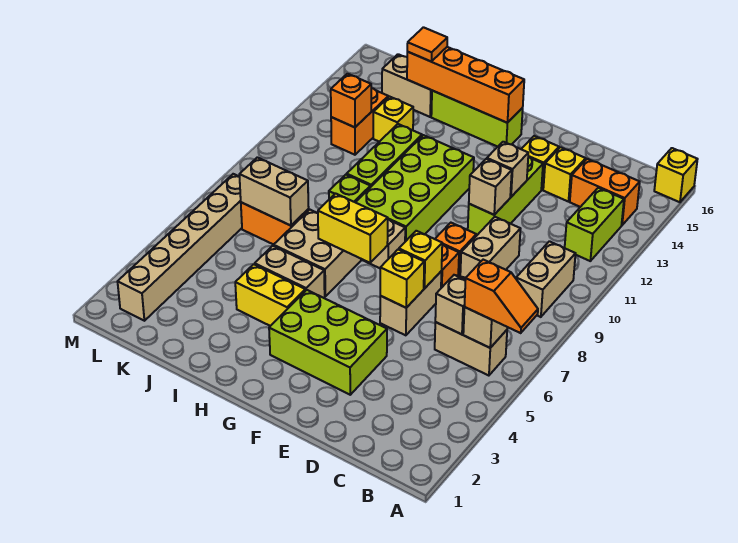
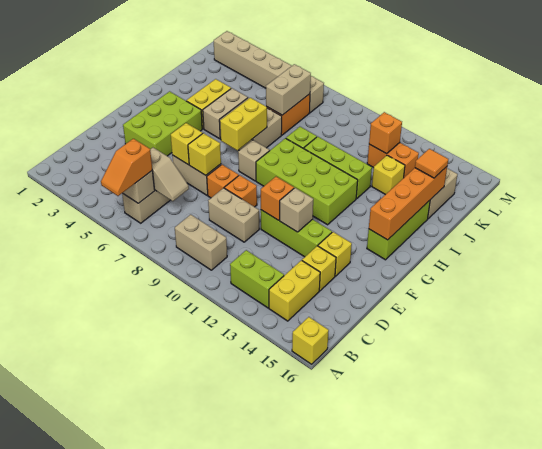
orange 1x2 brick [570,159,640,225] -> yellow 1x2 brick [269,260,320,321]
tan 1x1 brick [469,159,512,215] -> orange 1x1 brick [261,177,294,220]

